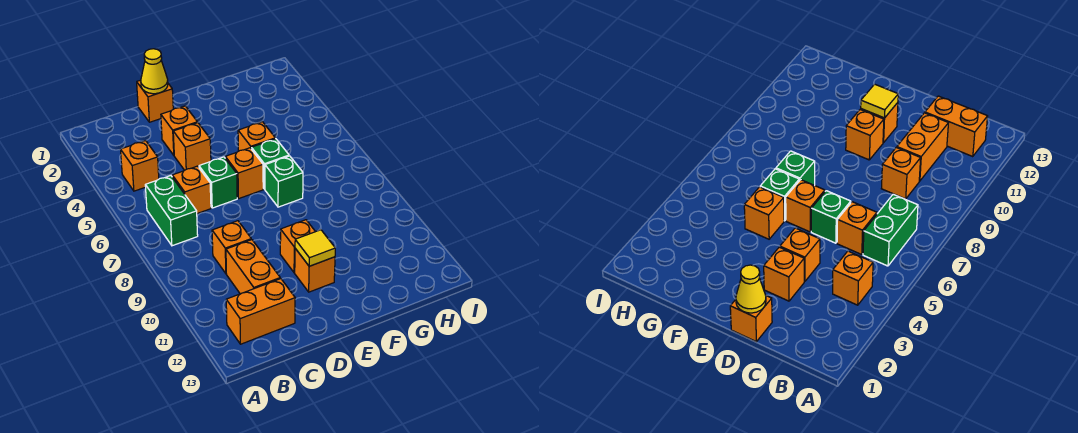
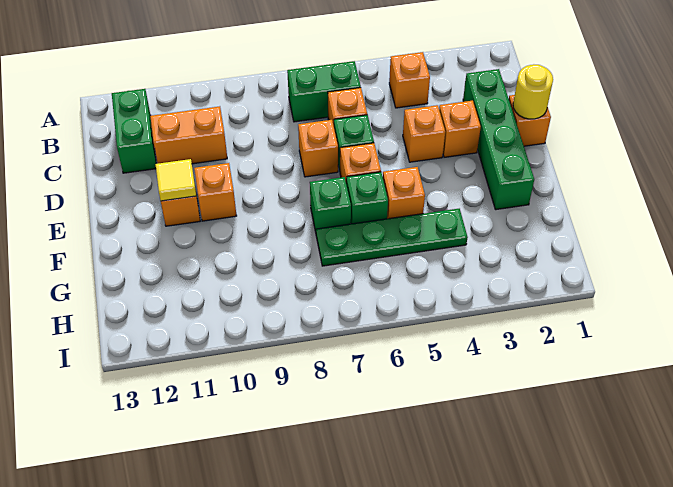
orange 1x2 brick [226,279,295,344] -> green 1x2 brick [112,89,156,173]
none -> green 1x4 brick [463,69,534,210]
orange 1x1 brick [212,221,251,273] -> orange 1x1 brick moved to [298,120,338,177]
yellow 1x1 cone [141,49,168,94] -> yellow 1x1 round brick [513,65,553,119]
none -> green 1x4 plate [316,209,468,266]

